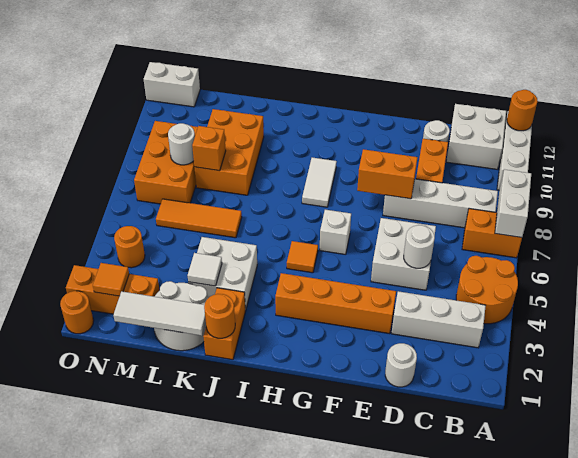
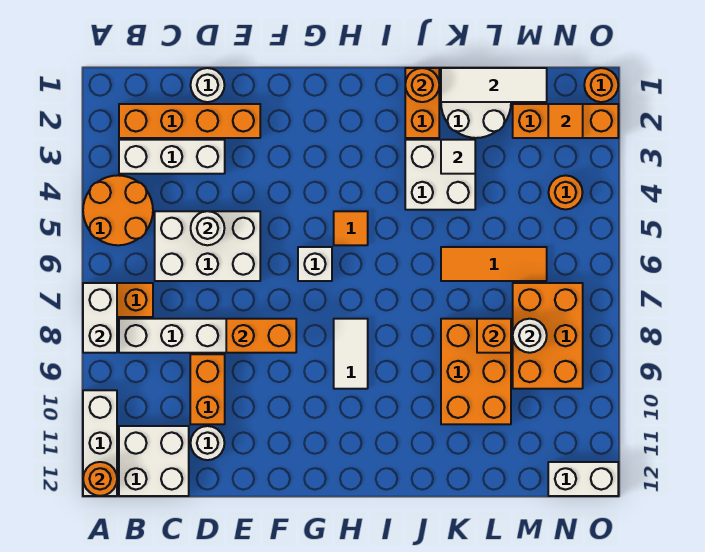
white 2x2 brick [371,218,436,290] -> white 2x3 brick [155,211,260,281]
orange 1x4 brick [275,273,396,334] -> orange 1x4 brick moved to [119,104,260,138]

